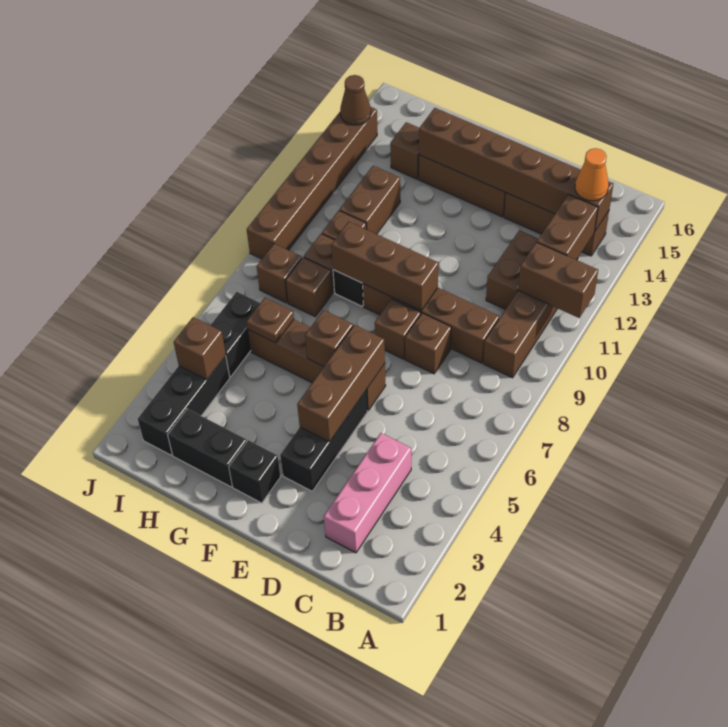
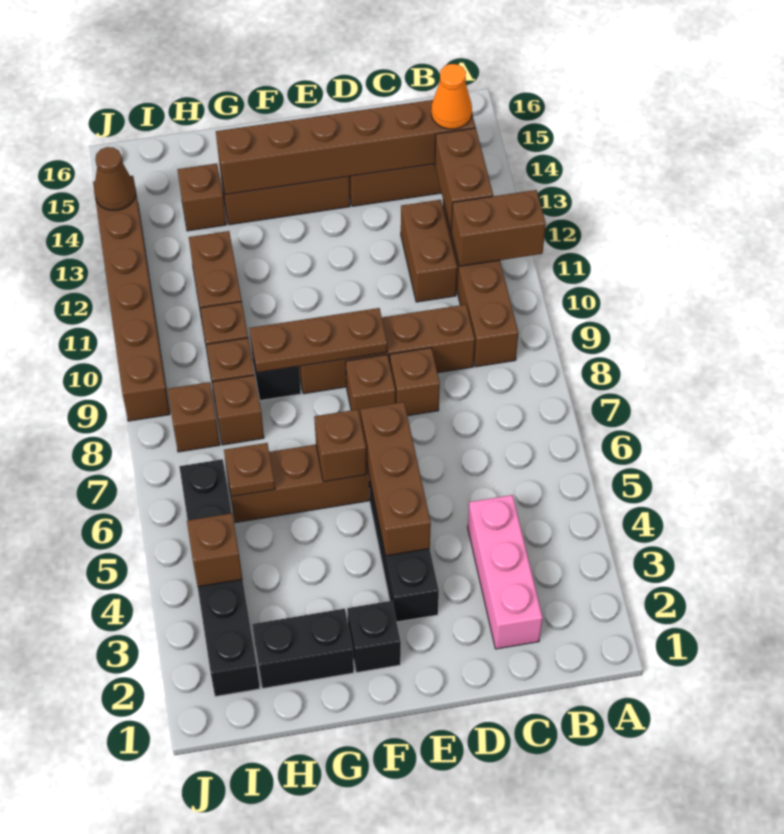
brown 1x3 brick [331,222,438,311] -> brown 1x3 plate [249,308,387,373]

